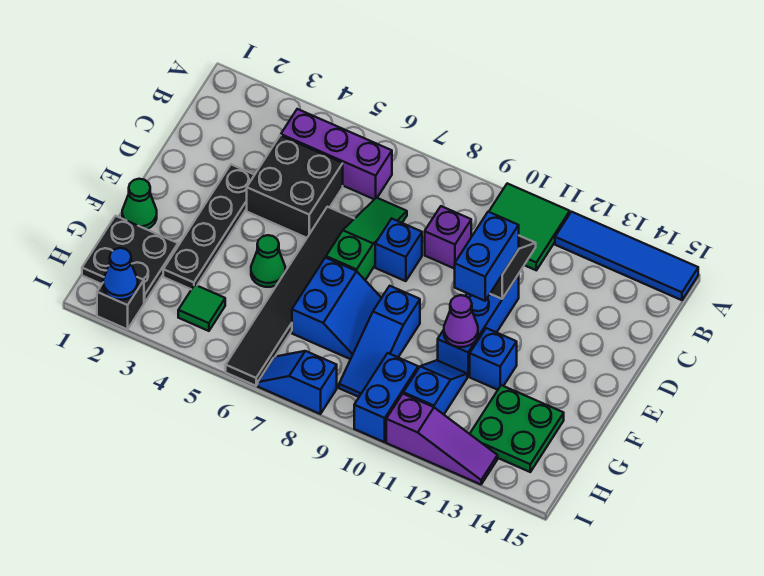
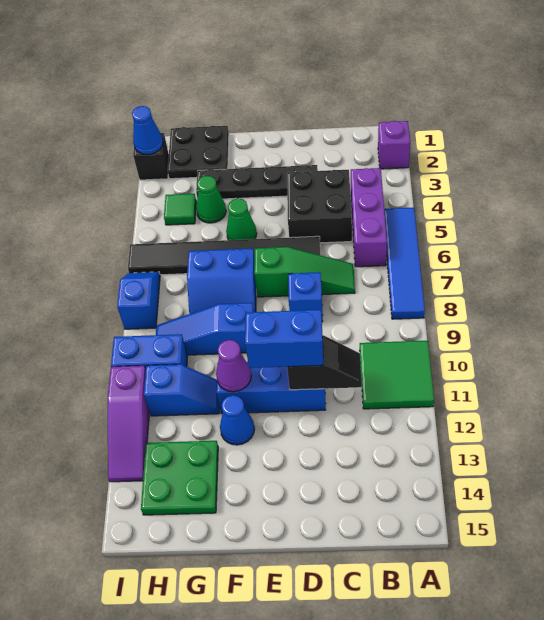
blue 1x4 tile [555,212,698,300] -> blue 1x4 tile moved to [384,207,425,319]
purple 1x1 brick [425,206,471,269] -> purple 1x1 brick moved to [378,121,410,169]
green 1x1 cone [122,179,157,229] -> green 1x1 cone moved to [196,176,226,223]
blue 1x1 brick [470,328,517,390] -> blue 1x1 cone [220,395,254,445]

